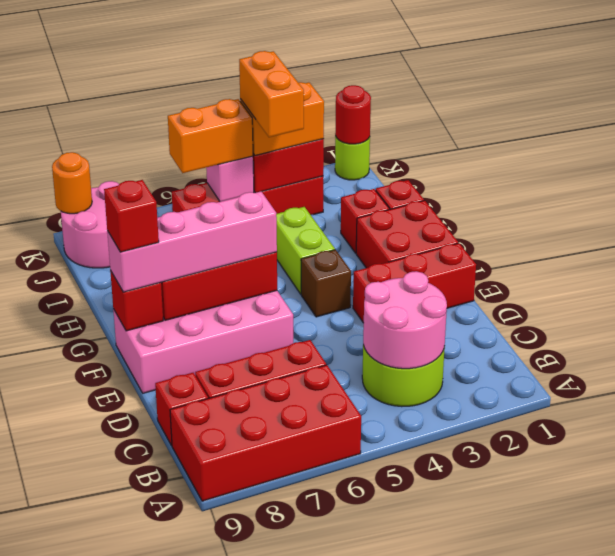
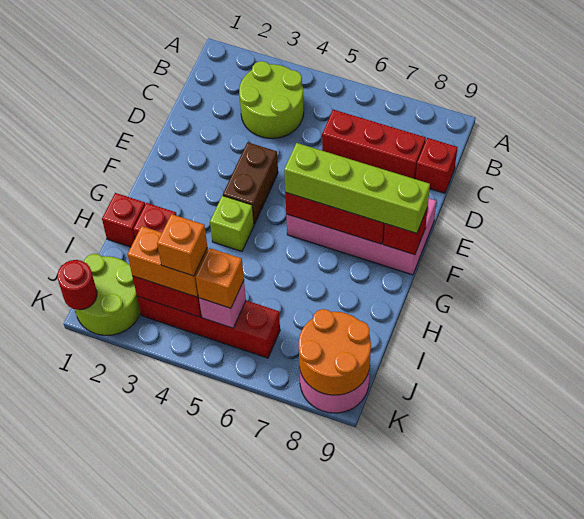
red 2x4 brick [170,365,361,501] -> none
pink 2x2 round brick [363,271,447,369] -> none
red 1x3 brick [353,243,476,323] -> none
red 2x2 brick [356,201,458,268] -> none
brown 1x1 brick [301,250,351,317] -> brown 1x2 brick [223,142,278,224]
pink 1x4 brick [107,191,277,292] -> lime 1x4 brick [284,143,430,233]
red 1x1 brick [104,180,159,252] -> none
lime 1x2 brick [276,207,335,294] -> lime 1x1 brick [210,196,254,251]
orange 1x2 brick [239,51,304,137] -> orange 1x1 brick [157,214,207,276]
orange 1x2 brick [168,99,253,173] -> orange 1x1 brick [196,248,244,308]
lime 1x1 round brick [335,136,370,180] -> lime 2x2 round brick [75,254,141,335]
orange 1x1 round brick [52,152,92,214] -> orange 2x2 round brick [299,309,371,395]

